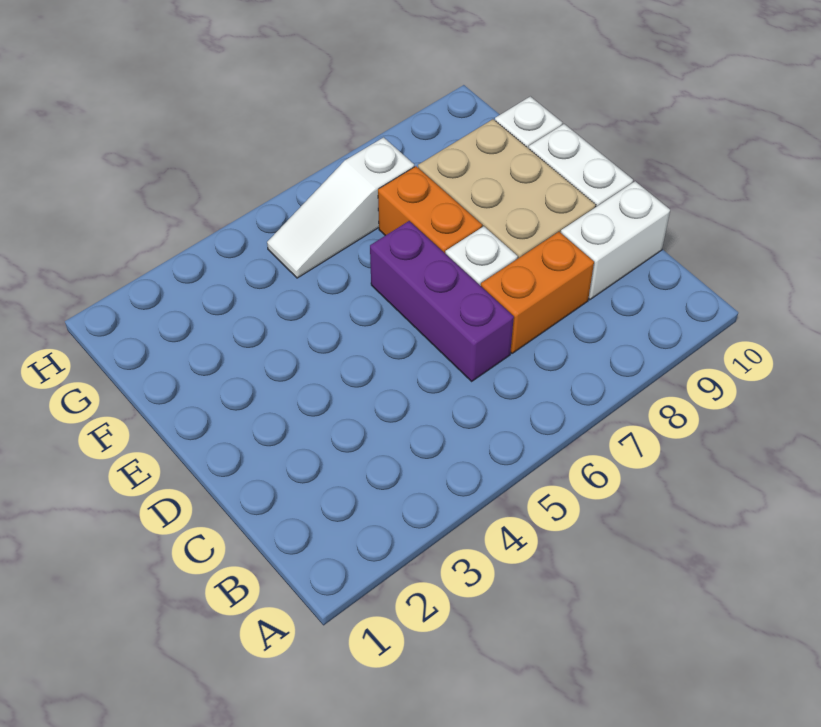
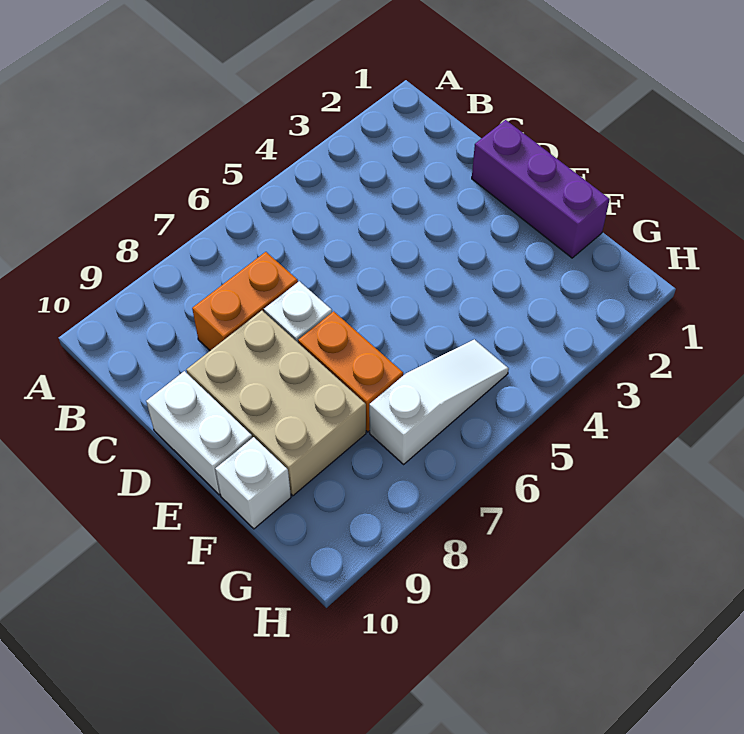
purple 1x3 brick [370,221,514,381] -> purple 1x3 brick moved to [472,120,610,258]
white 1x2 brick [561,181,670,300] -> none

